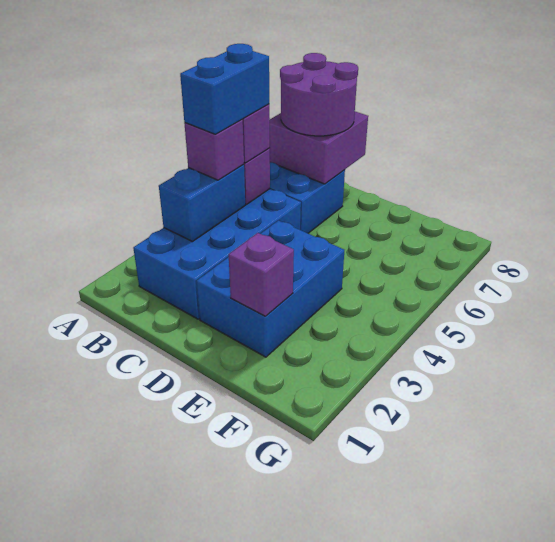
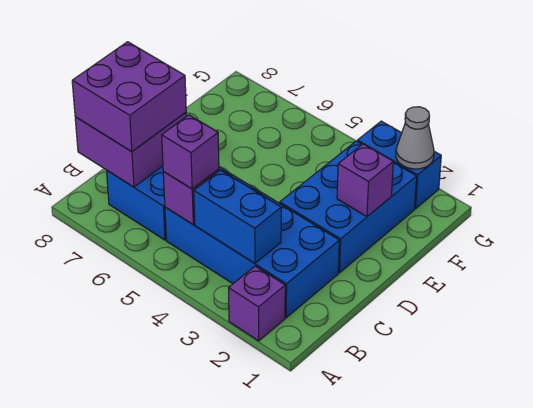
purple 1x1 brick [184,120,244,180] -> purple 1x1 brick moved to [229,266,285,341]
blue 1x2 brick [180,44,269,134] -> blue 1x2 brick moved to [357,121,441,209]
purple 2x2 round brick [280,53,358,136] -> purple 2x2 brick [72,42,186,152]
blue 2x3 brick [196,220,344,357] -> blue 2x3 brick turned to [280,141,417,273]
none -> grey 1x1 cone [396,107,434,169]

